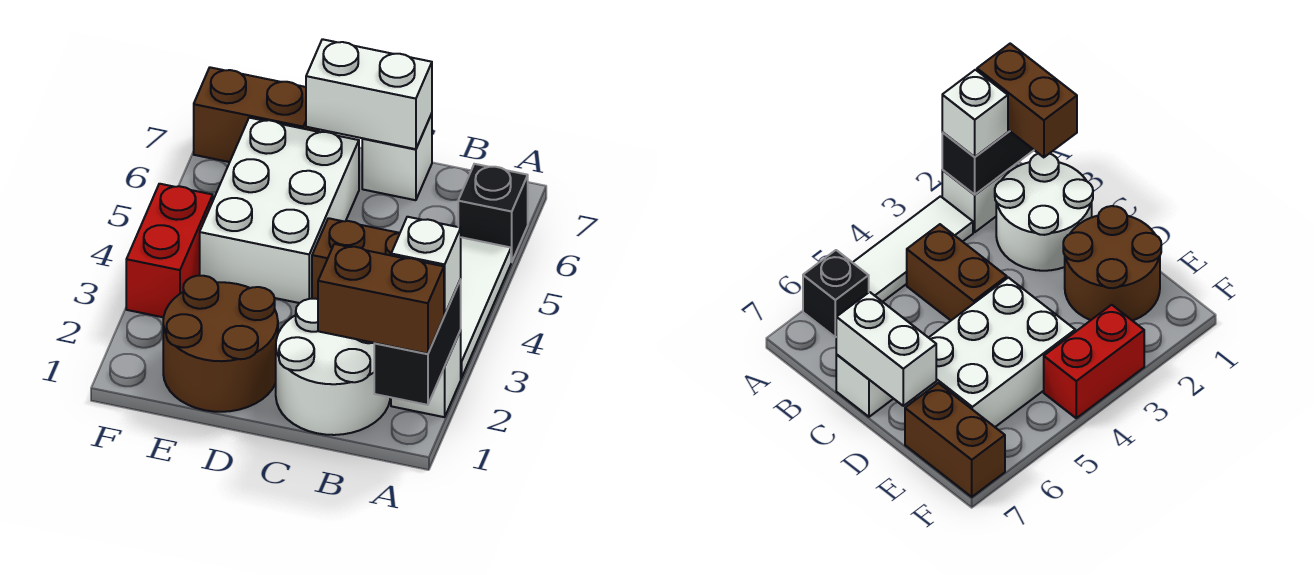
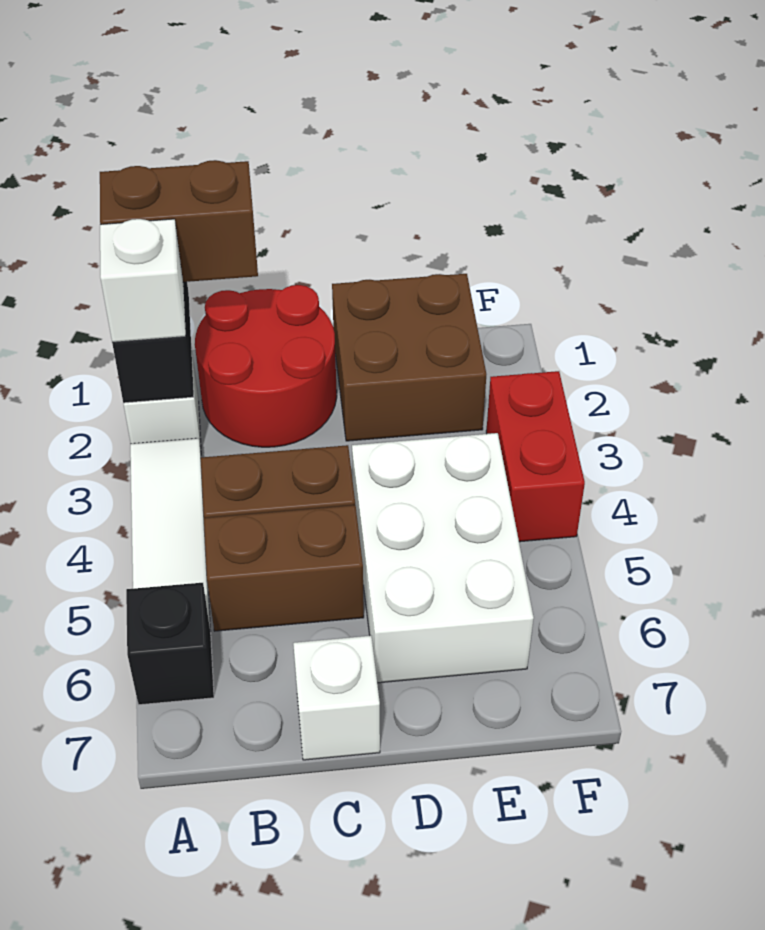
white 2x2 round brick [276,299,390,435] -> red 2x2 round brick [195,285,337,447]
white 1x2 brick [306,39,432,149] -> none
brown 2x2 round brick [163,276,278,412] -> brown 2x2 brick [332,274,486,441]
brown 1x2 brick [194,67,319,162] -> brown 1x2 brick moved to [204,505,364,631]

